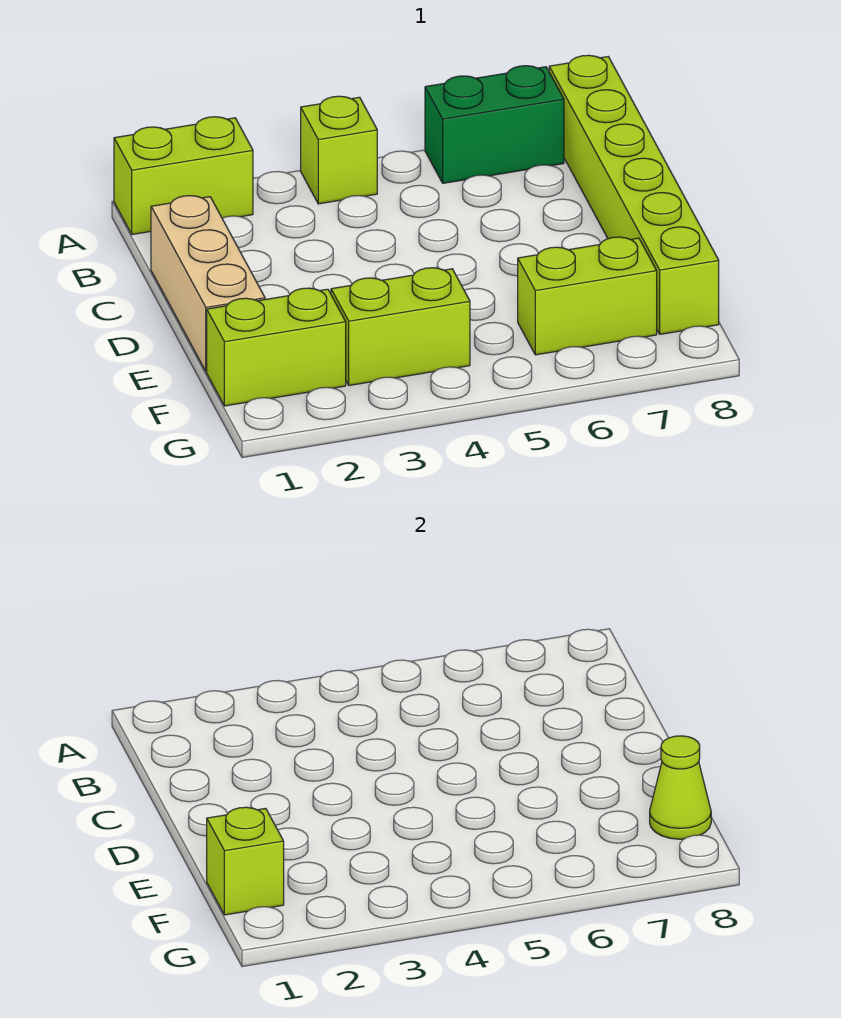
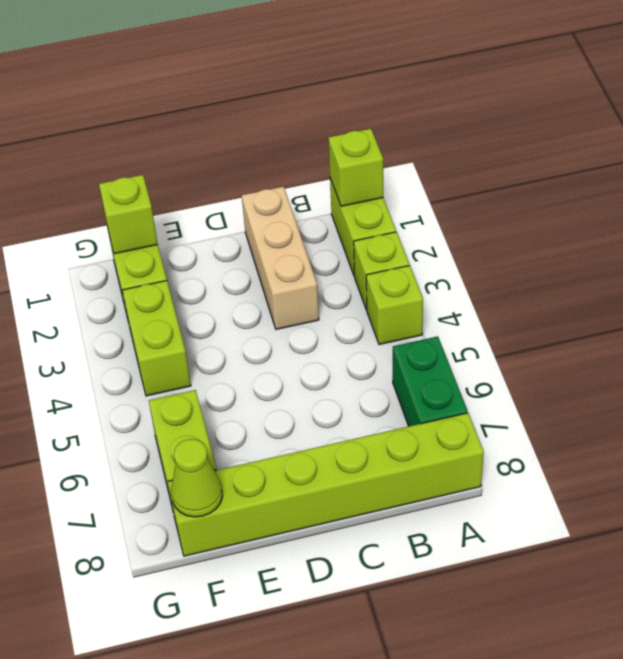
none -> lime 1x1 brick [328,129,383,206]
none -> lime 1x1 brick [354,232,409,310]
tan 1x3 brick [151,196,265,372] -> tan 1x3 brick turned to [242,186,319,329]

